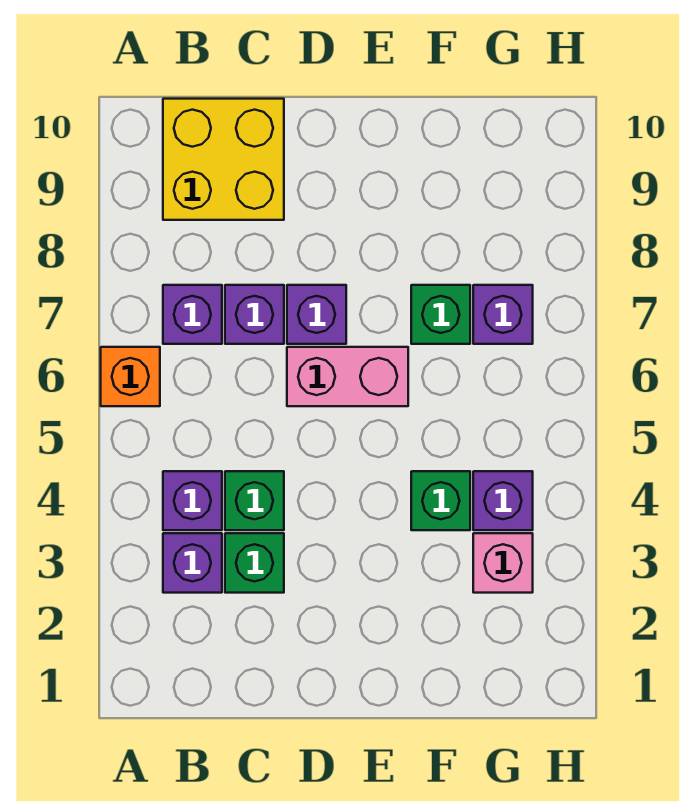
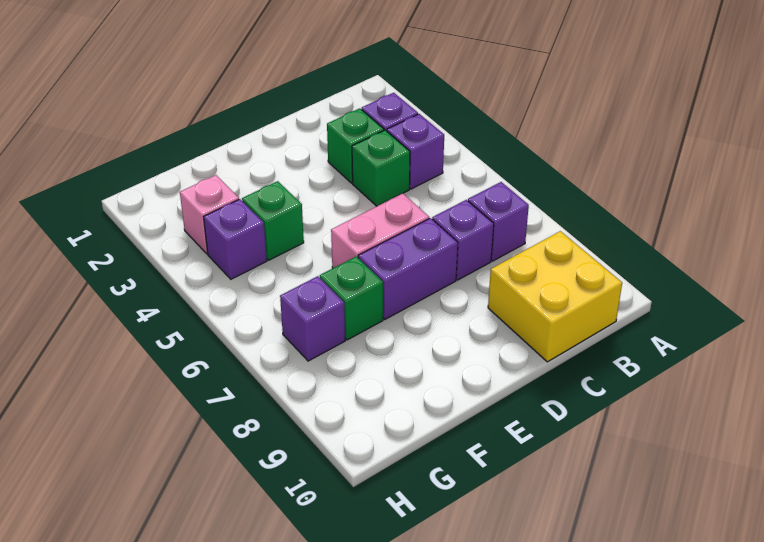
orange 1x1 brick [101,347,160,406] -> none
purple 1x1 brick [287,285,346,344] -> purple 1x2 brick [358,218,458,319]

